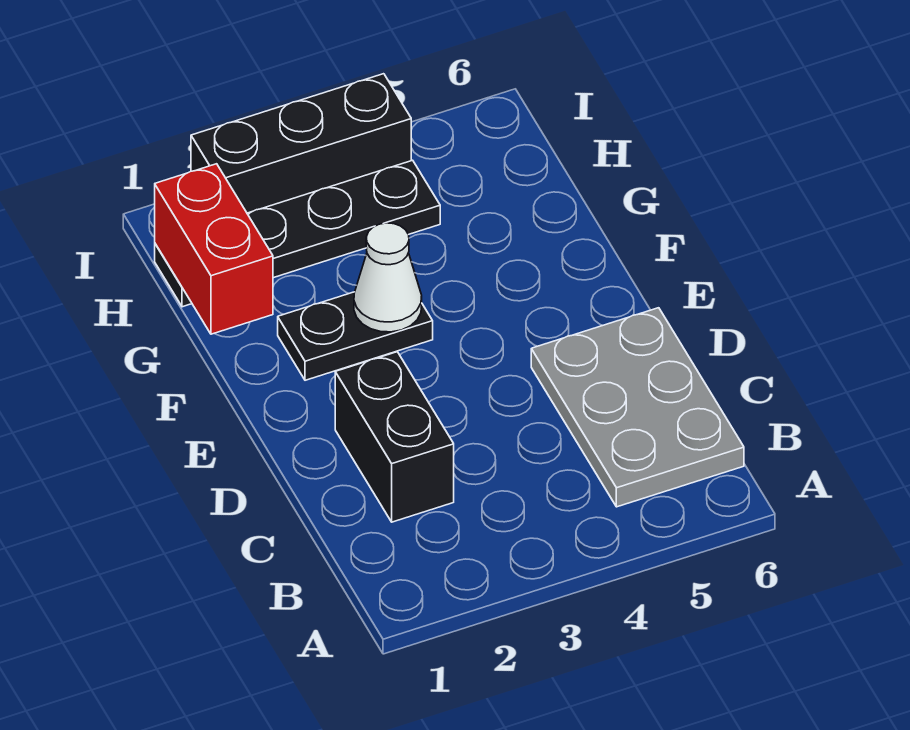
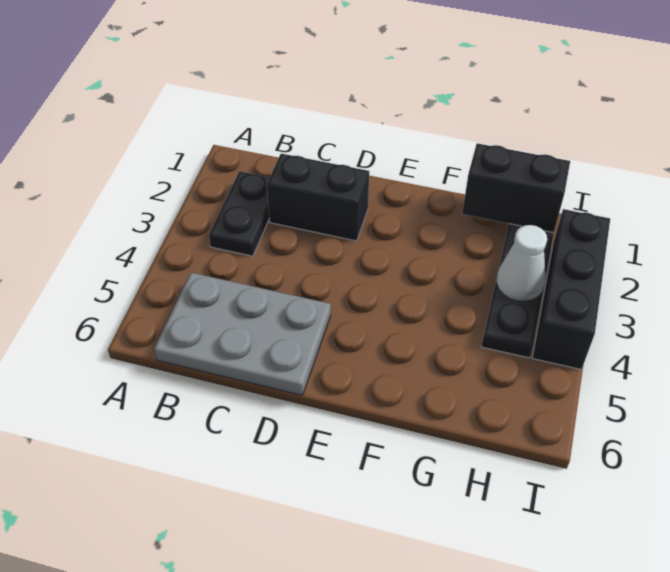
black 1x2 plate [278,292,433,380] -> black 1x2 plate moved to [209,171,270,256]
white 1x1 cone [354,223,422,332] -> white 1x1 cone moved to [497,225,547,301]
red 1x2 brick [155,164,273,334] -> black 1x2 brick [462,143,570,233]

